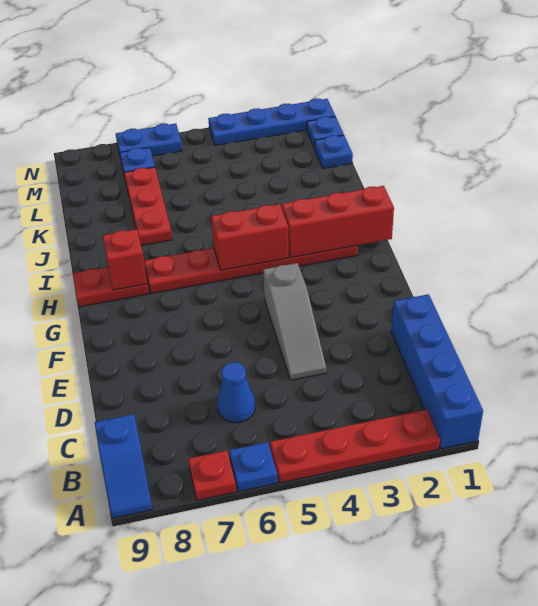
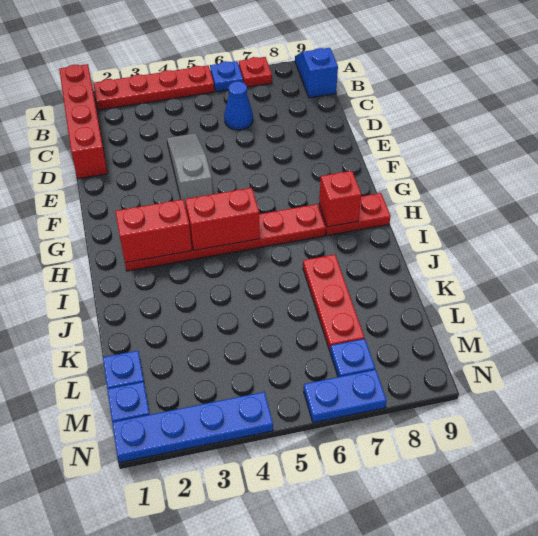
blue 1x4 brick [391,294,483,449] -> red 1x4 brick [59,64,108,179]
red 1x3 brick [282,186,394,257] -> red 1x2 brick [115,199,192,263]

